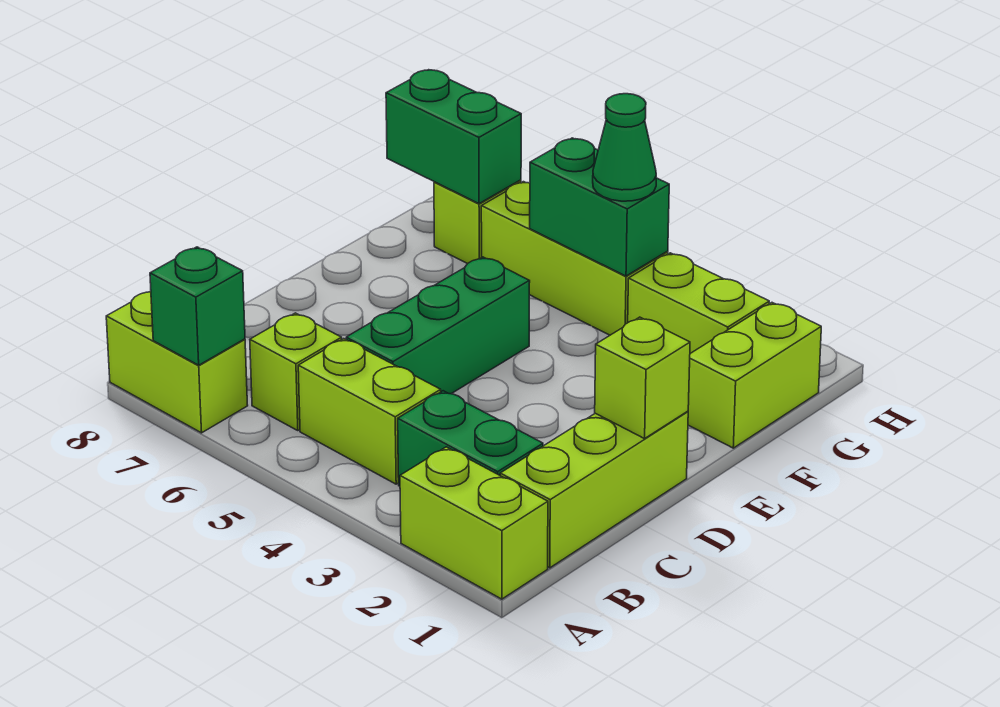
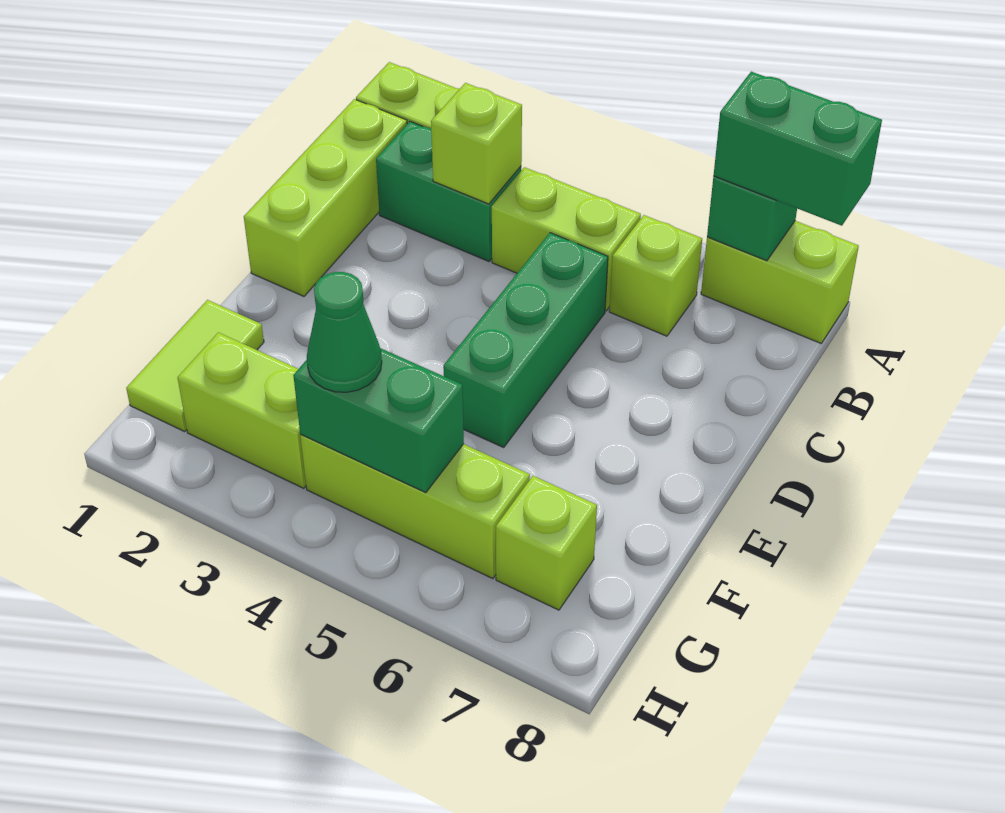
lime 1x1 brick [595,317,690,439] -> lime 1x1 brick moved to [431,83,522,204]
lime 1x2 brick [688,303,821,448] -> lime 1x2 tile [126,300,264,432]
green 1x2 brick [386,70,521,204] -> green 1x2 brick moved to [713,72,882,226]

